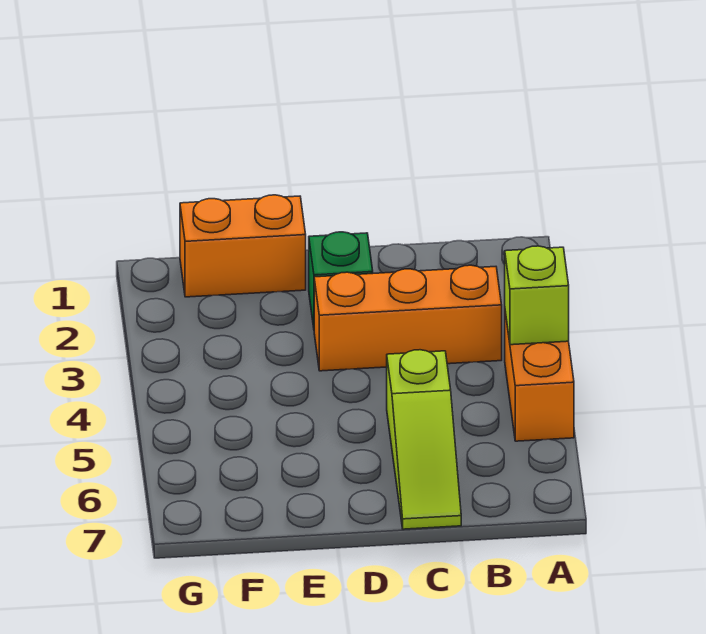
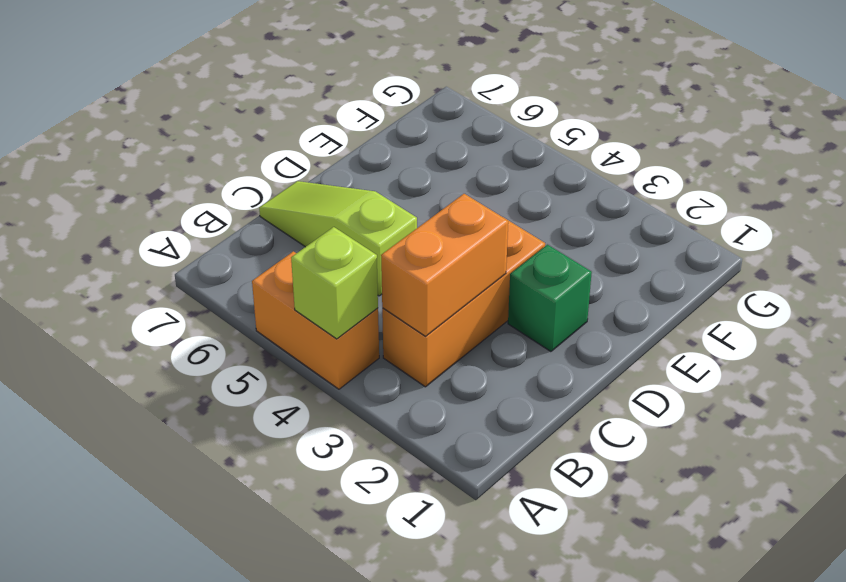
orange 1x2 brick [180,195,306,297] -> orange 1x2 brick moved to [381,194,508,336]

